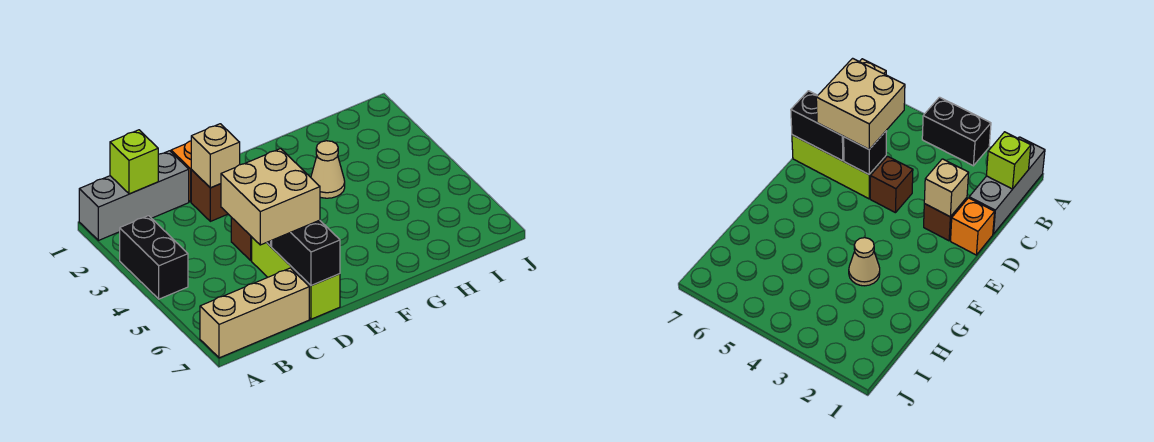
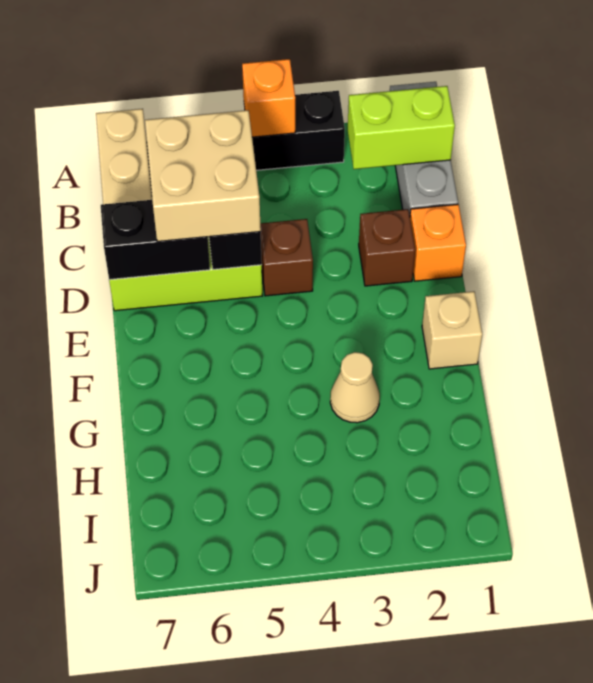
none -> orange 1x1 brick [242,59,295,137]
lime 1x1 brick [110,130,158,194] -> lime 1x2 brick [348,86,455,169]
tan 1x1 brick [191,124,240,188] -> tan 1x1 brick moved to [422,291,482,369]

